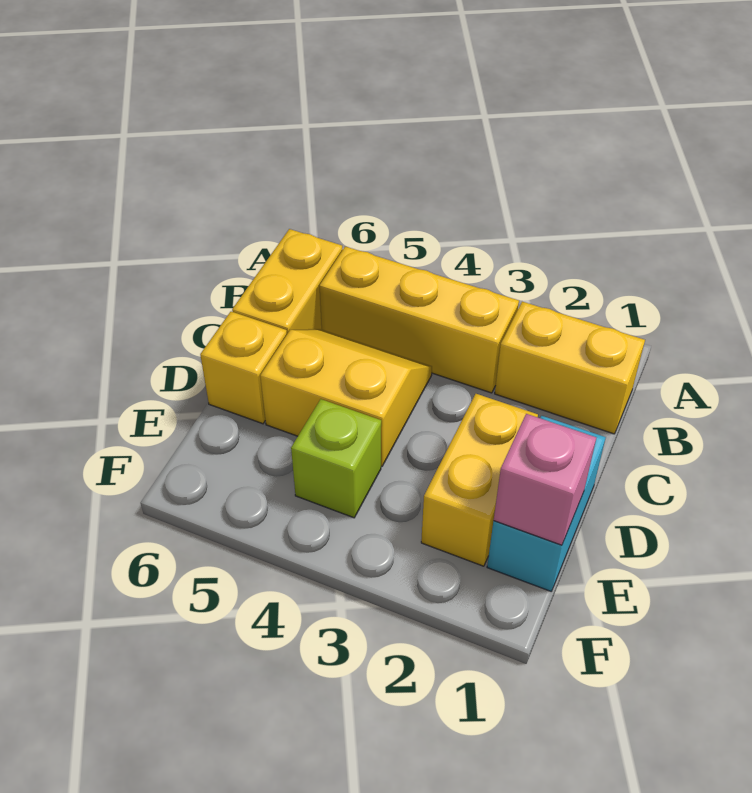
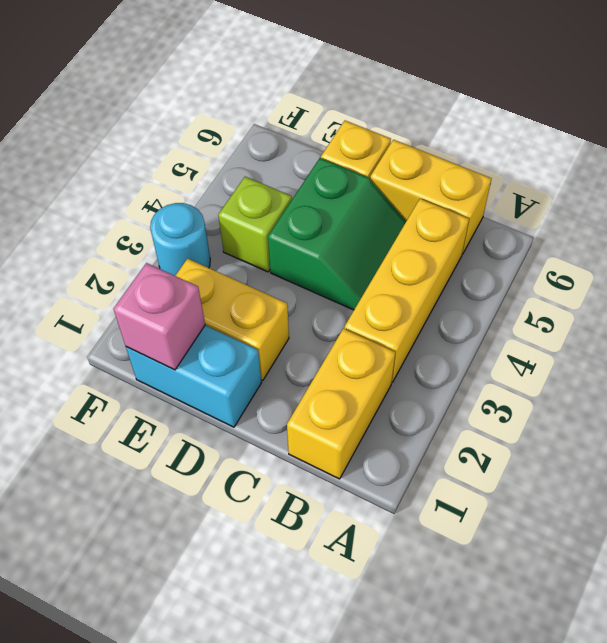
yellow 2x2 slope [260,329,432,466] -> green 2x2 slope [268,158,406,310]
none -> cyan 1x1 round brick [150,203,210,276]

